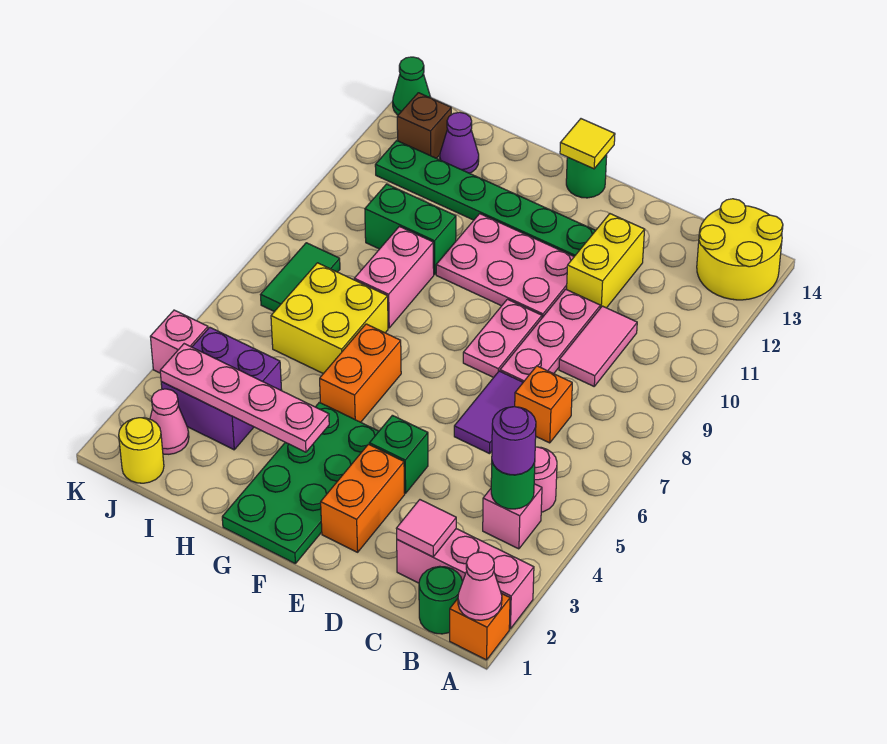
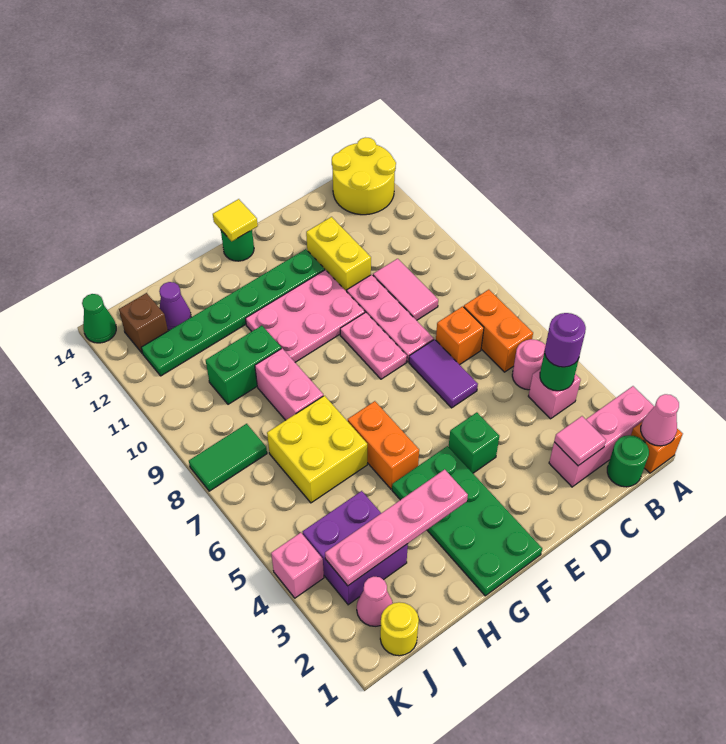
orange 1x2 brick [321,444,405,552] -> orange 1x2 brick moved to [464,290,533,372]
green 1x2 tile [260,243,340,312] -> green 1x2 tile turned to [189,424,267,491]

